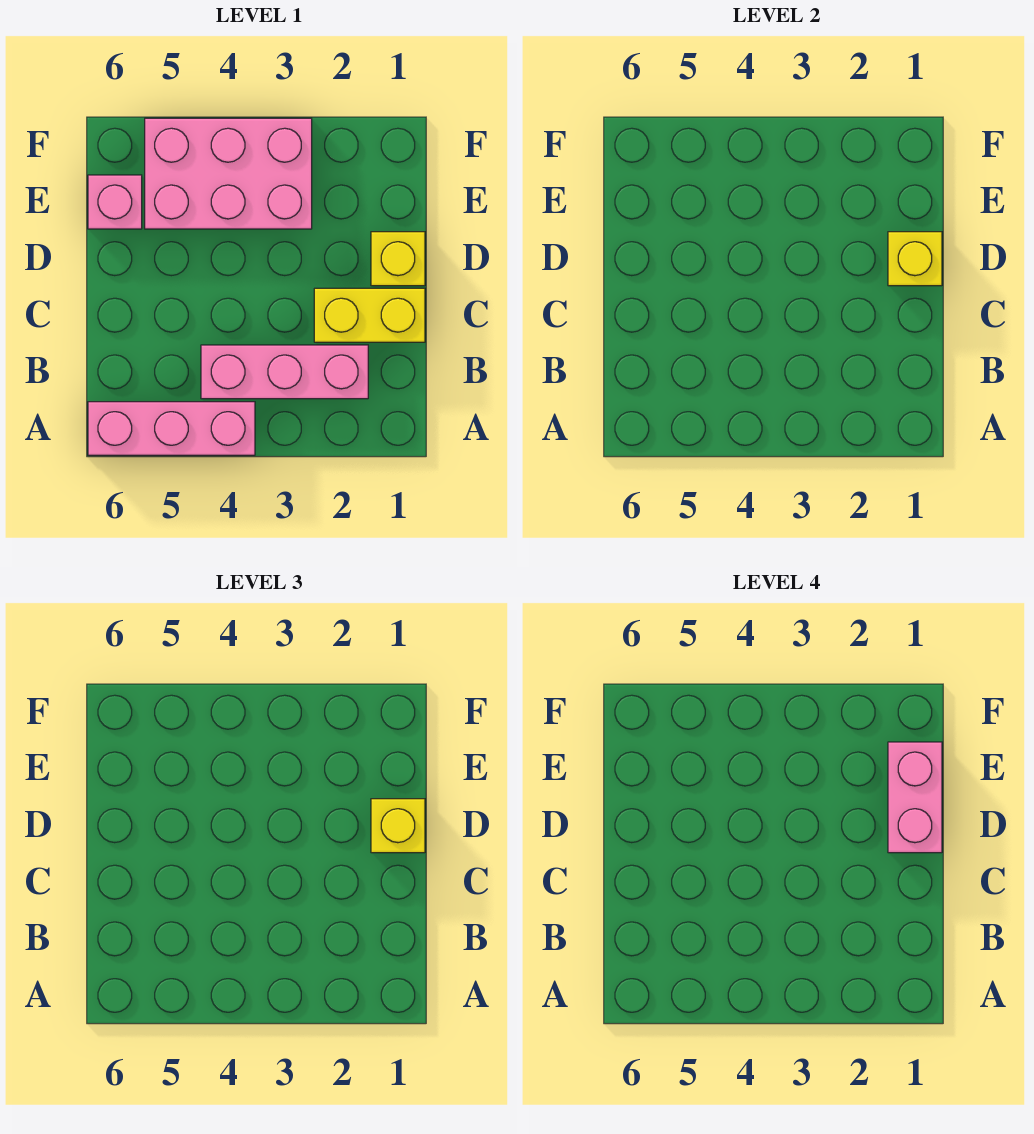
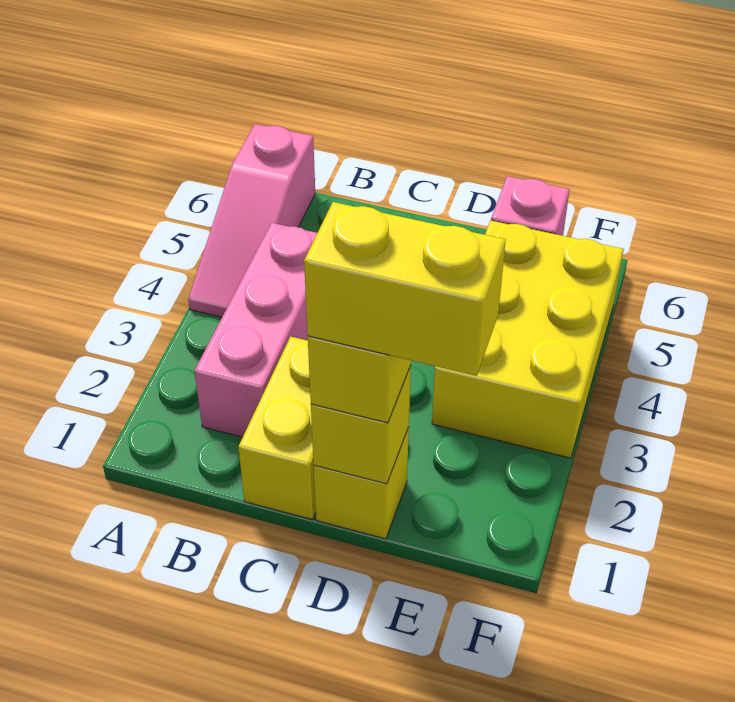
pink 1x3 brick [88,402,255,455] -> pink 1x3 slope [188,124,315,317]
pink 1x2 brick [888,742,942,853] -> yellow 1x2 brick [304,202,506,376]
pink 2x3 brick [145,118,312,229] -> yellow 2x3 brick [432,220,624,458]

